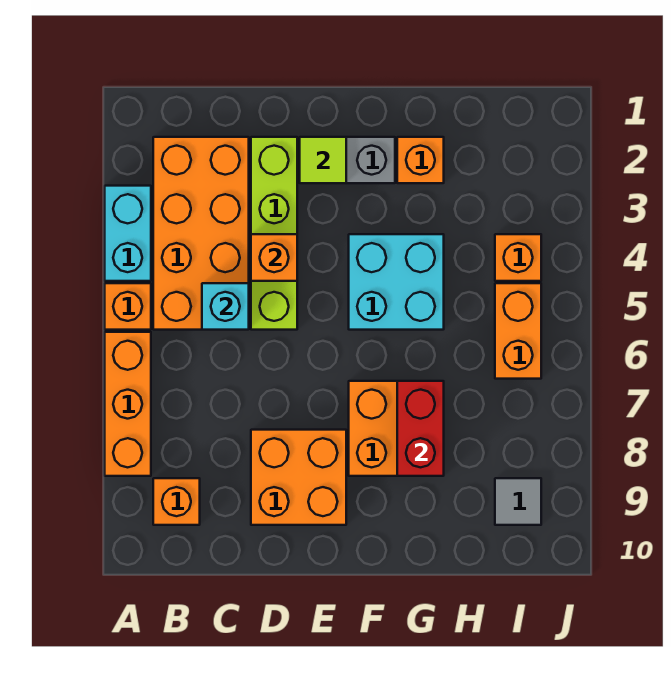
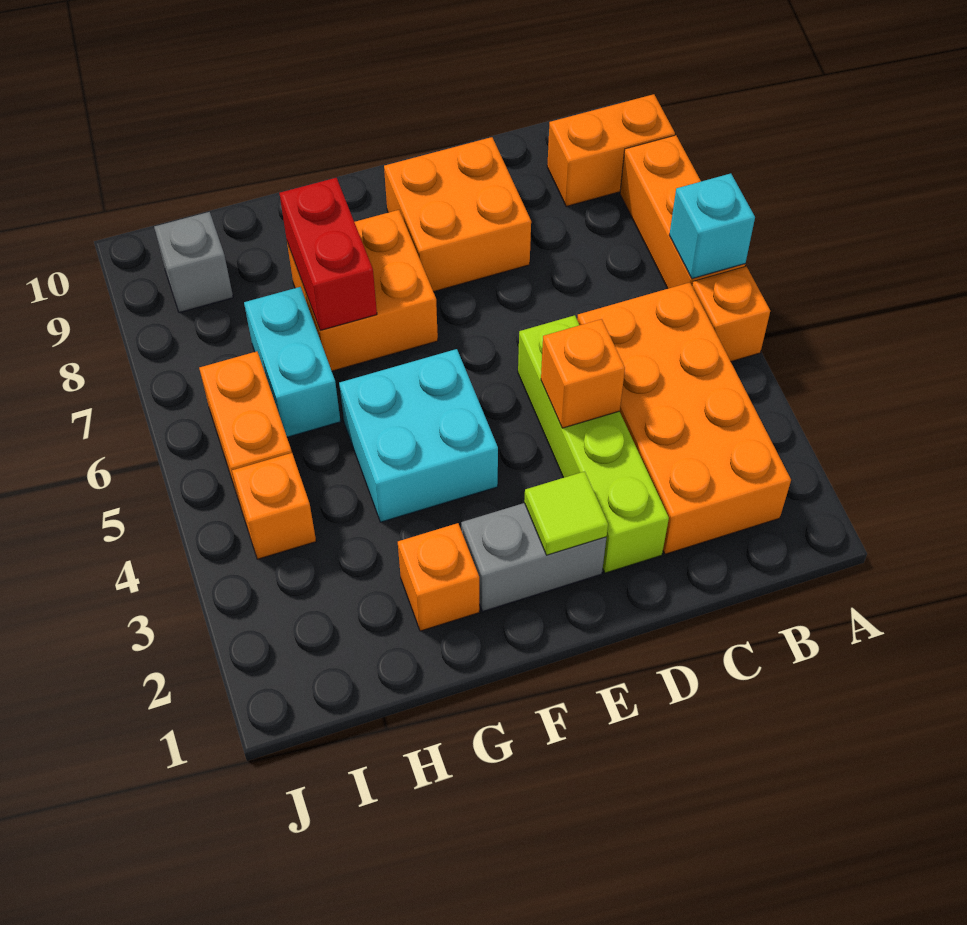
cyan 1x2 brick [105,186,151,281] -> cyan 1x2 brick moved to [244,287,341,437]
orange 1x1 brick [153,478,200,525] -> orange 1x2 brick [547,94,675,207]
cyan 1x1 brick [202,283,249,330] -> cyan 1x1 brick moved to [669,173,755,279]
grey 1x1 tile [495,478,541,525] -> grey 1x1 brick [154,212,233,313]

